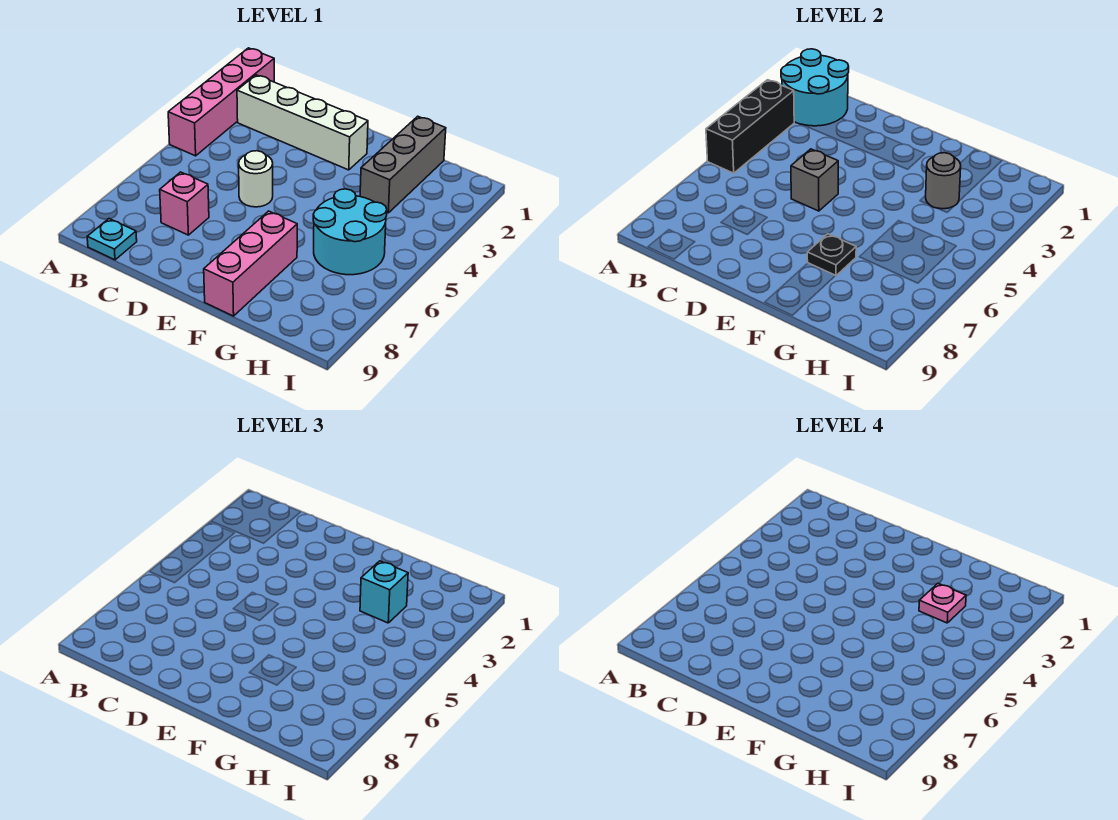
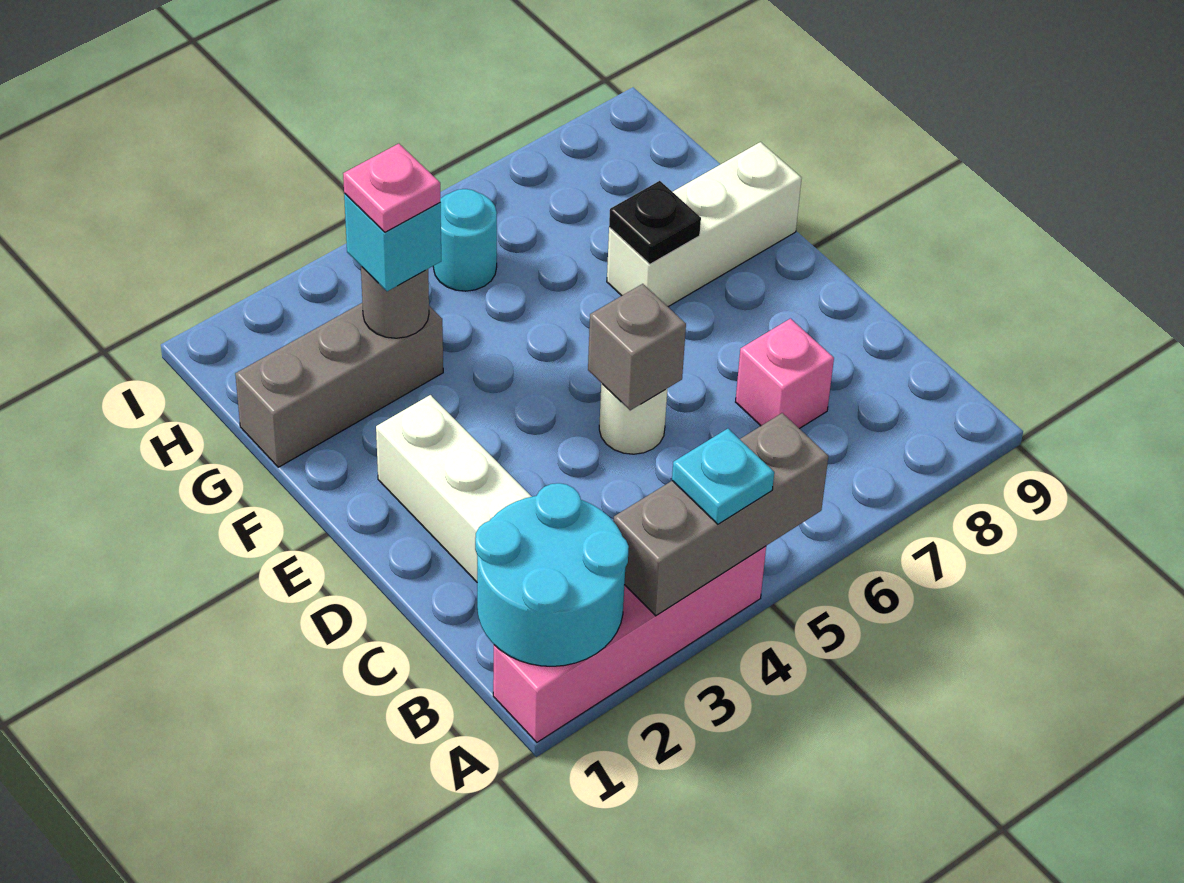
black 1x3 brick [706,80,794,173] -> grey 1x3 brick [613,413,828,616]
cyan 1x1 plate [87,219,137,260] -> cyan 1x1 plate moved to [672,429,774,524]
pink 1x3 brick [204,211,297,316] -> white 1x3 brick [607,142,802,307]
cyan 2x2 round brick [313,189,387,275] -> cyan 1x1 round brick [433,189,497,291]

